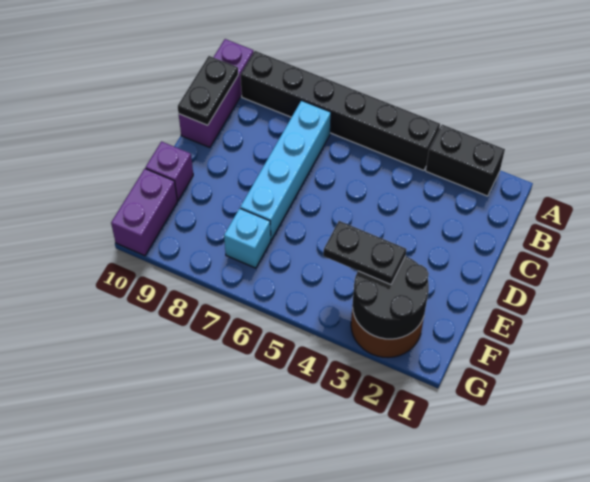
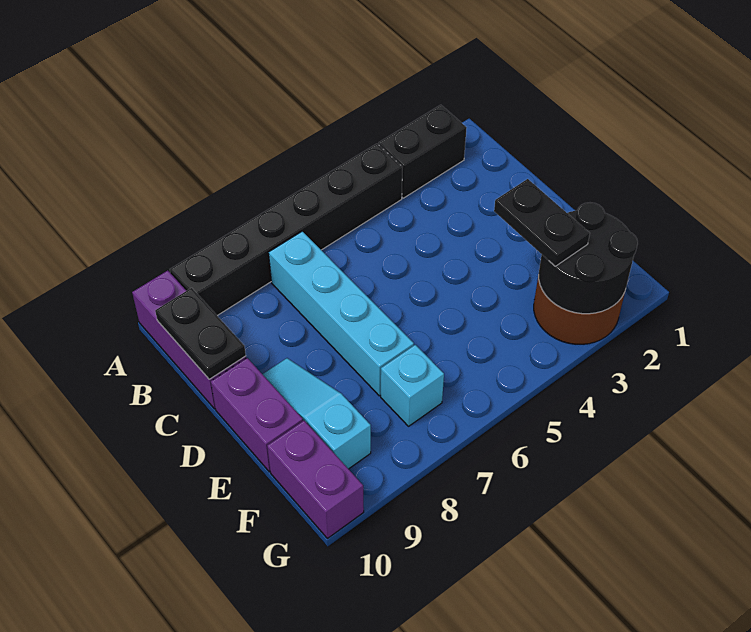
none -> cyan 1x3 slope [263,358,371,469]
purple 1x1 brick [146,142,193,200] -> purple 1x2 brick [211,358,303,472]
black 1x2 plate [323,221,406,285] -> black 1x2 plate turned to [494,179,590,266]

